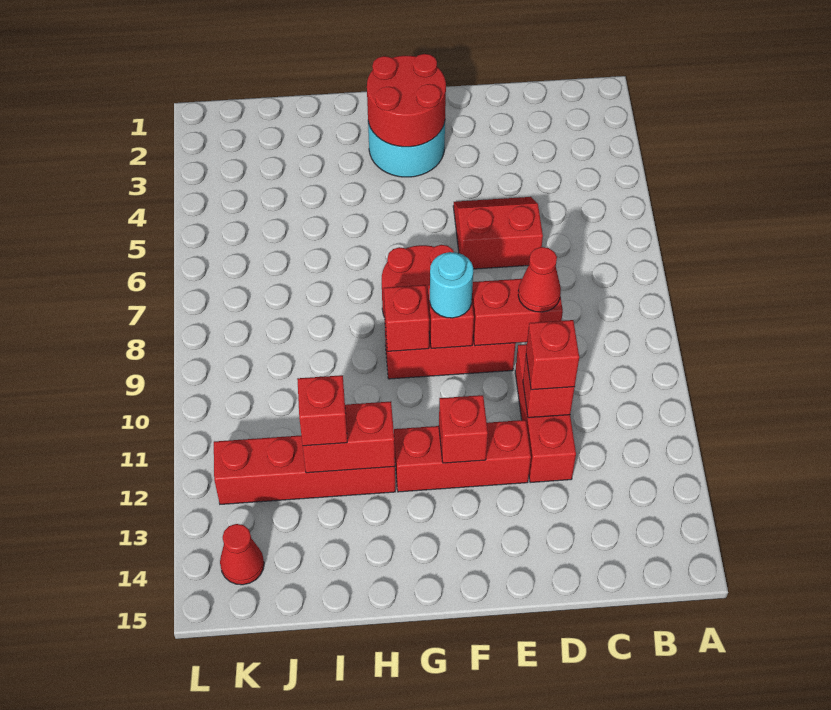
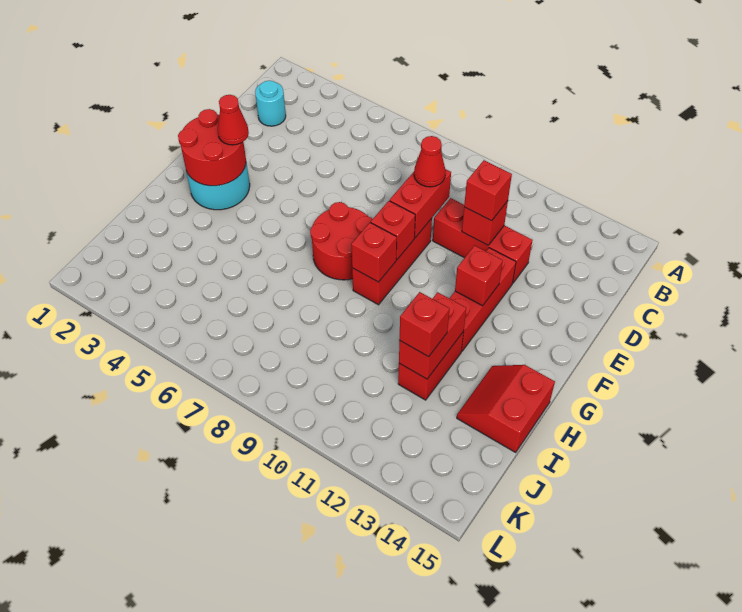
red 2x2 slope [453,197,543,269] -> red 2x2 slope moved to [457,365,555,452]
cyan 1x1 round brick [430,252,473,318] -> cyan 1x1 round brick moved to [255,81,286,126]
red 1x4 brick [214,436,395,504] -> red 1x2 brick [398,331,464,400]
red 1x1 cone [220,524,264,585] -> red 1x1 cone moved to [218,95,249,145]

